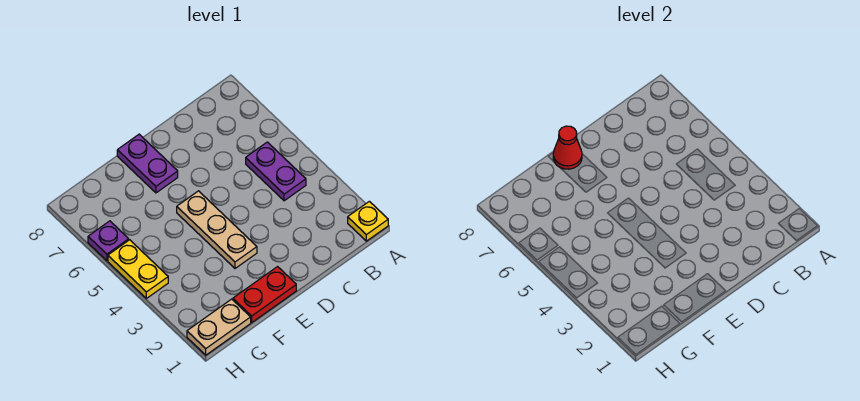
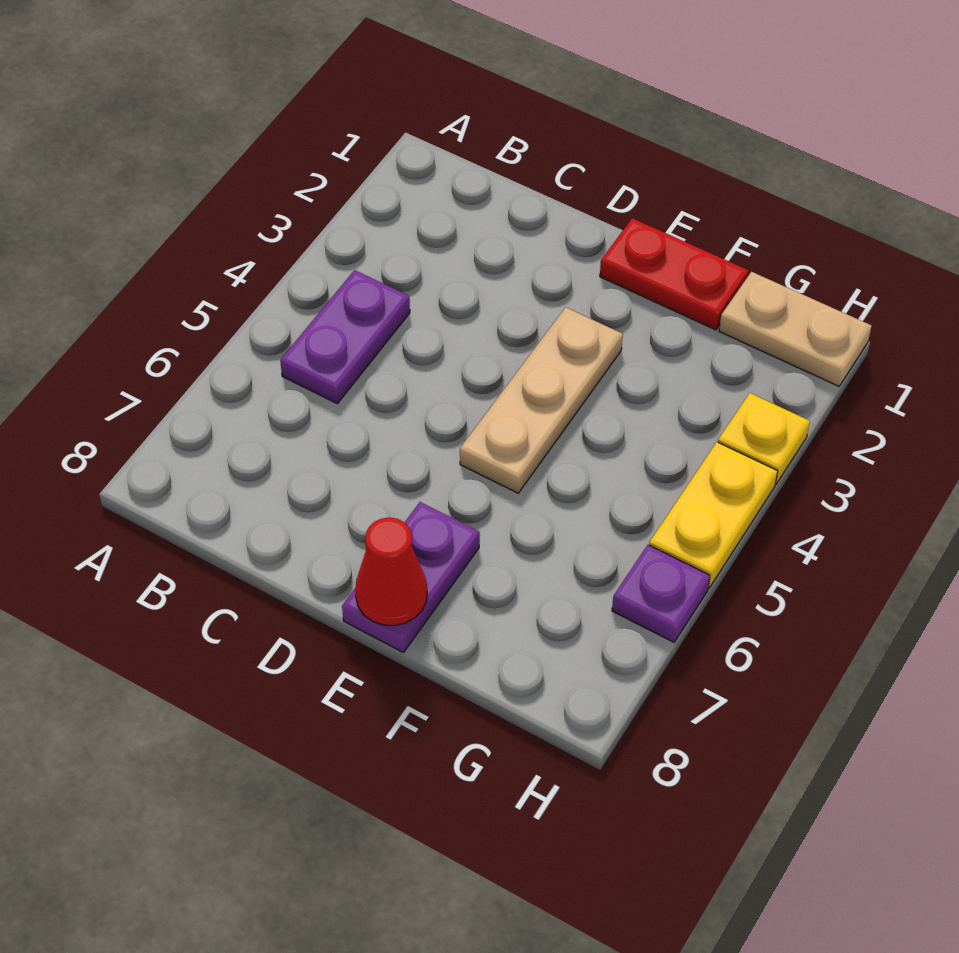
yellow 1x1 plate [348,201,388,241] -> yellow 1x1 plate moved to [718,393,810,484]

